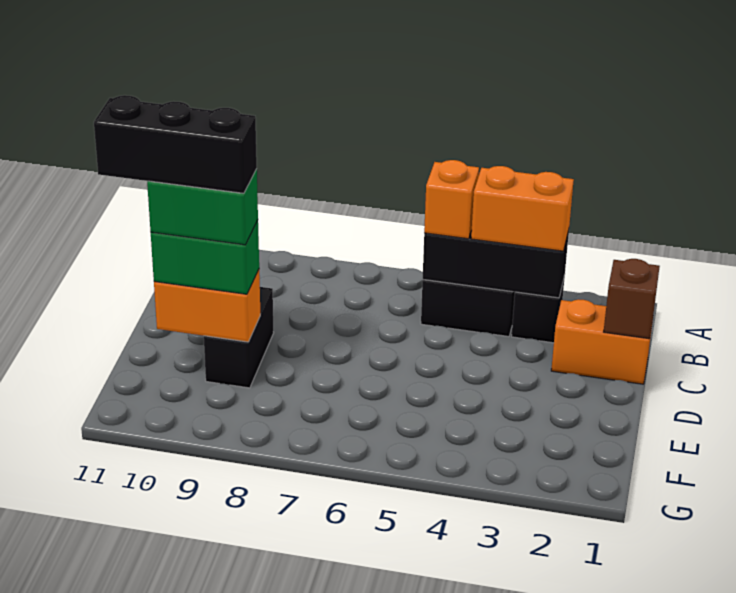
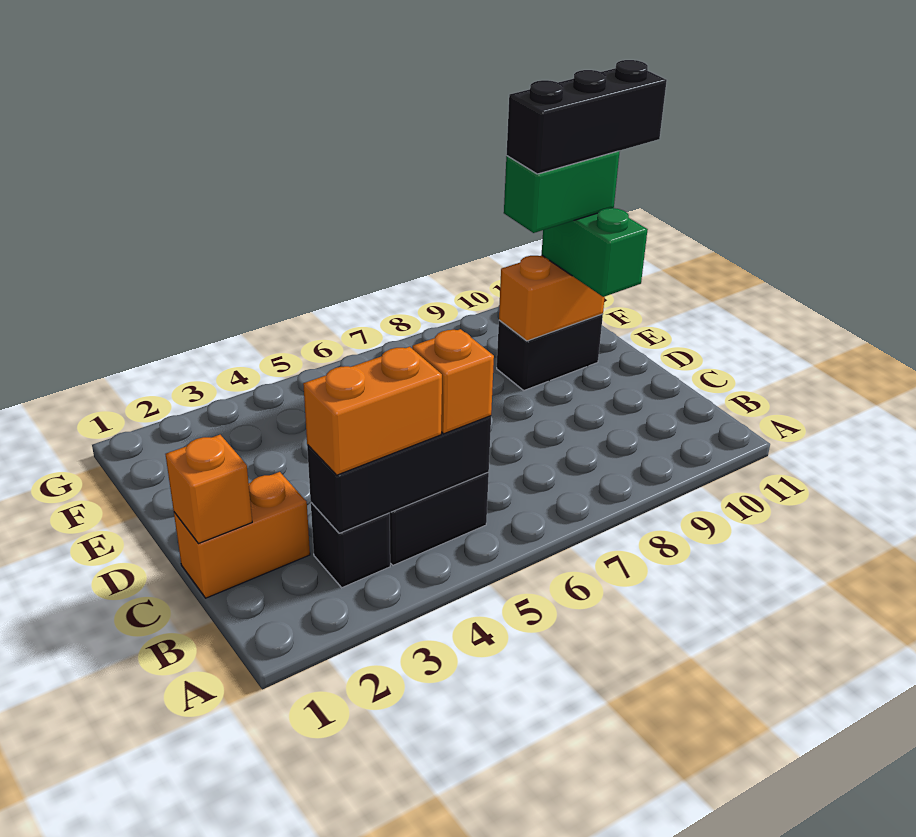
brown 1x1 brick [604,259,660,339] -> orange 1x1 brick [165,435,252,544]
black 1x2 brick [204,287,274,388] -> black 1x2 brick turned to [497,314,603,390]
green 1x2 brick [151,220,259,294] -> green 1x2 brick turned to [542,208,648,297]

